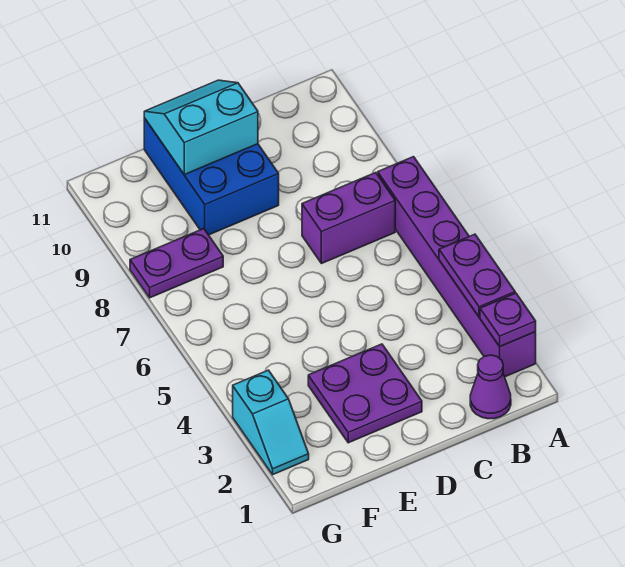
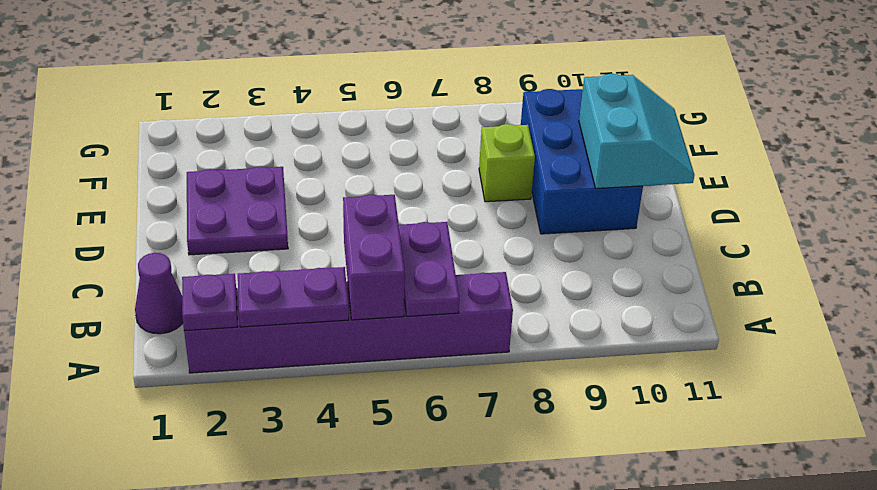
purple 1x2 brick [302,173,395,264] -> purple 1x2 brick moved to [343,195,405,320]
blue 2x3 brick [144,118,279,235] -> blue 2x3 brick turned to [521,89,643,234]
none -> lime 1x1 brick [479,124,535,202]
purple 1x2 plate [130,229,223,298] -> purple 1x2 plate moved to [399,222,459,316]
cyan 1x2 slope [233,370,309,475] -> none

